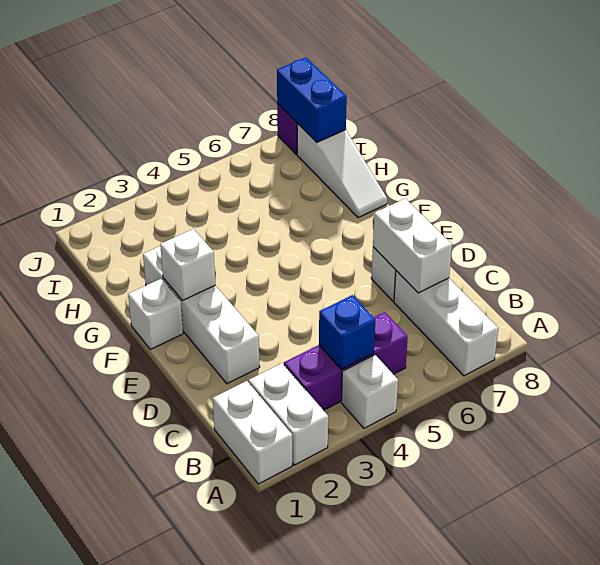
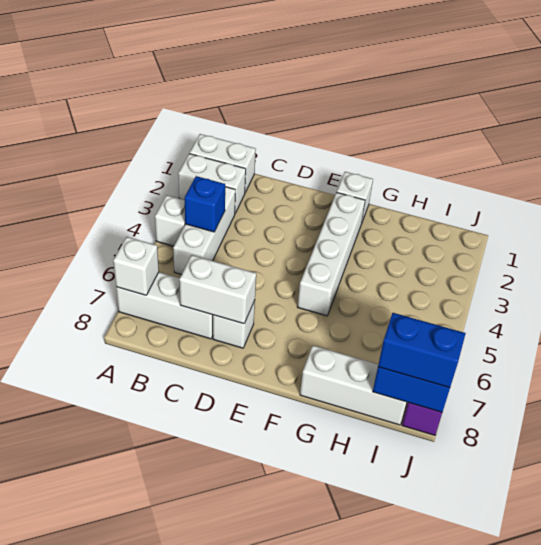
purple 1x3 brick [284,312,408,410] -> white 1x3 brick [173,187,235,275]
white 1x4 brick [143,246,260,384] -> white 1x4 brick turned to [298,192,365,316]
white 1x1 brick [160,229,215,301] -> white 1x1 brick moved to [113,237,159,295]
white 1x3 slope [297,124,387,218] -> white 1x3 brick [300,346,407,425]
none -> blue 1x2 brick [378,313,466,388]

